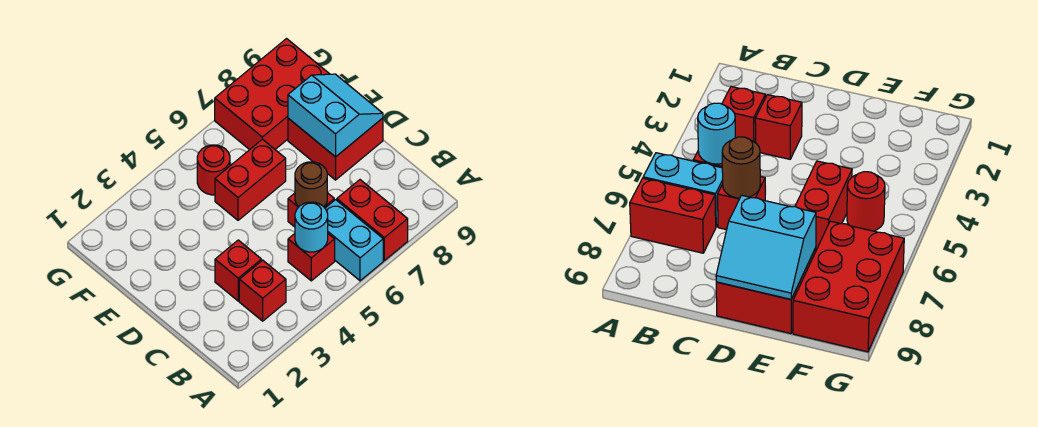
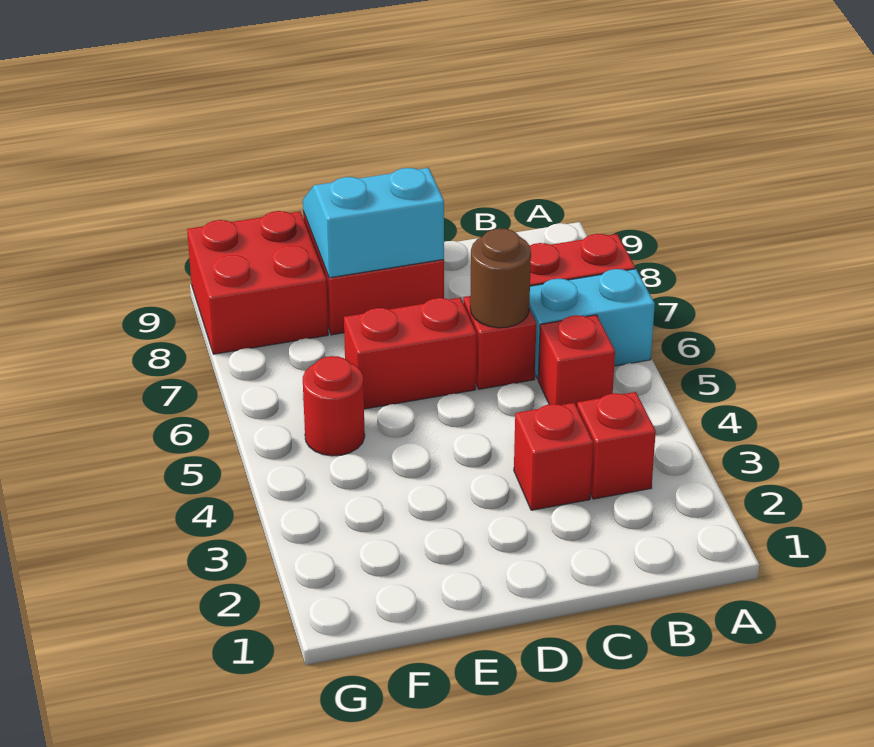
cyan 1x1 round brick [295,202,328,252] -> none
red 1x2 brick [215,139,286,220] -> red 1x2 brick turned to [344,298,476,409]
red 2x3 brick [215,39,329,150] -> red 2x2 brick [187,211,328,354]

